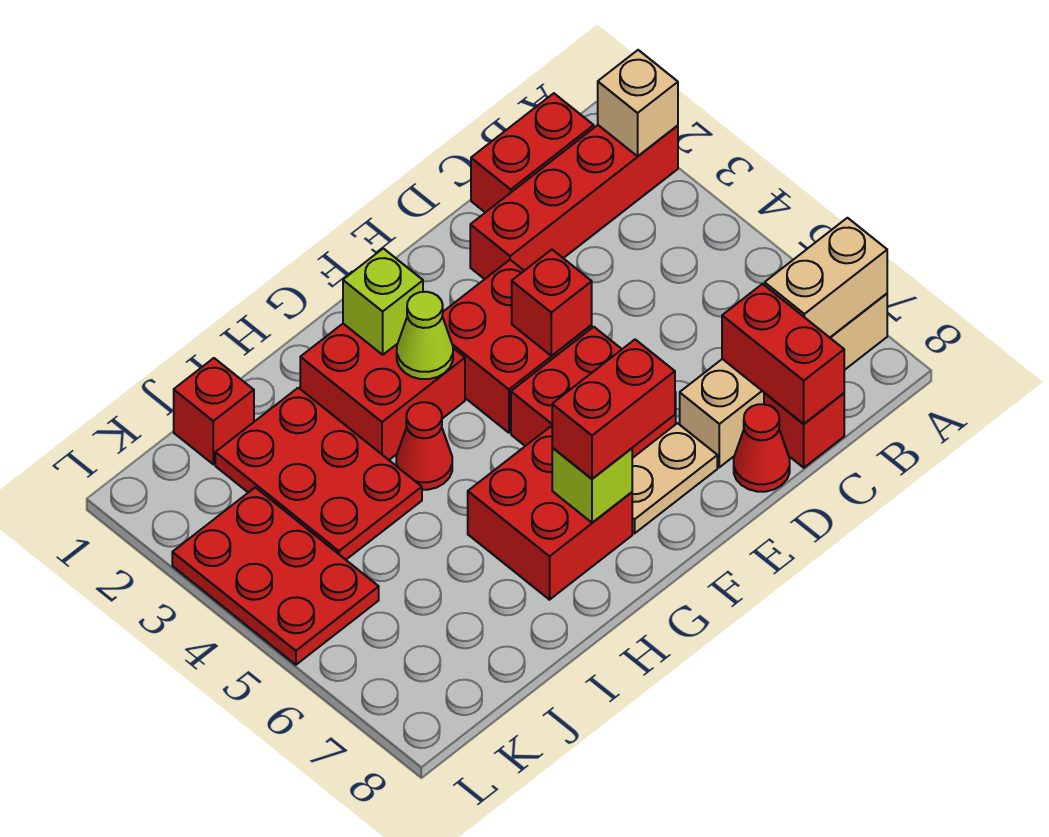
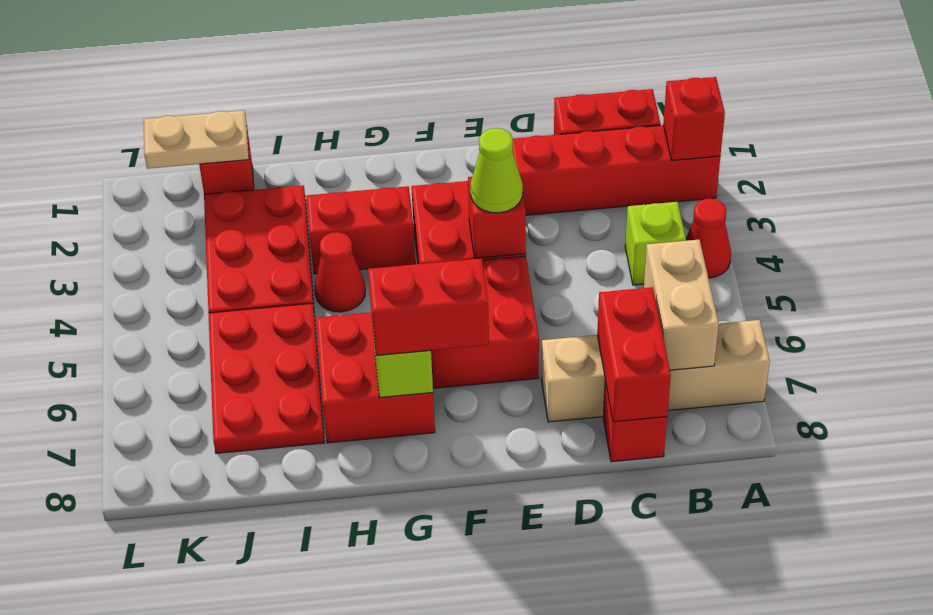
tan 1x1 brick [598,50,678,156] -> red 1x1 brick [663,77,725,160]
tan 1x2 brick [765,218,887,337] -> tan 1x2 brick turned to [644,240,719,370]
red 1x1 cone [734,404,790,492] -> red 1x1 cone moved to [686,198,731,278]
tan 1x2 plate [632,423,717,533] -> tan 1x2 plate moved to [144,110,249,169]
red 2x2 brick [300,324,465,460] -> red 1x2 brick [306,186,415,274]
lime 1x1 brick [343,248,423,355] -> lime 1x1 brick moved to [625,202,686,285]
lime 1x1 cone [397,292,453,379] -> lime 1x1 cone moved to [470,128,523,213]
red 2x3 plate [172,487,379,665] -> red 2x3 plate moved to [209,303,324,453]

